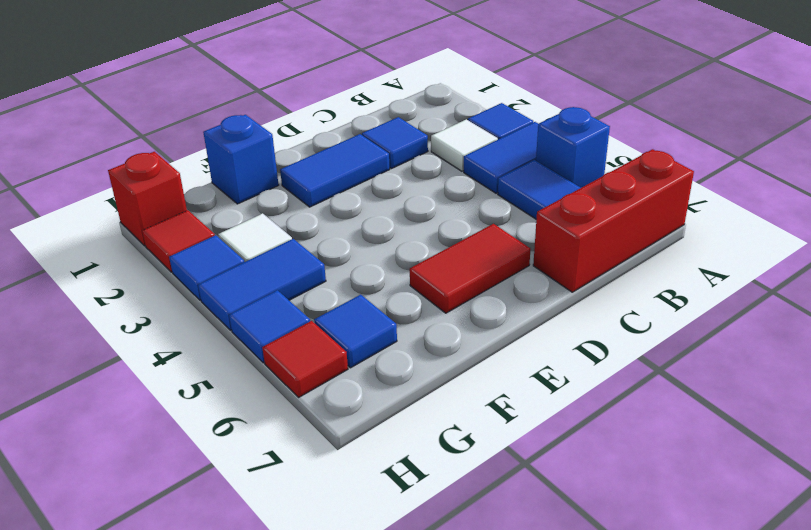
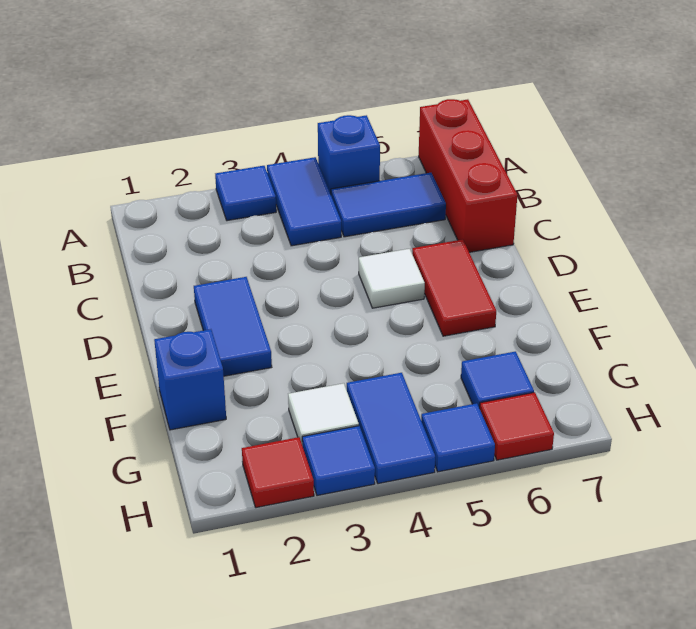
white 1x1 tile [431,119,498,171] -> white 1x1 tile moved to [359,249,425,308]
blue 1x1 tile [362,117,428,169] -> none
red 1x1 brick [108,152,187,246] -> none

